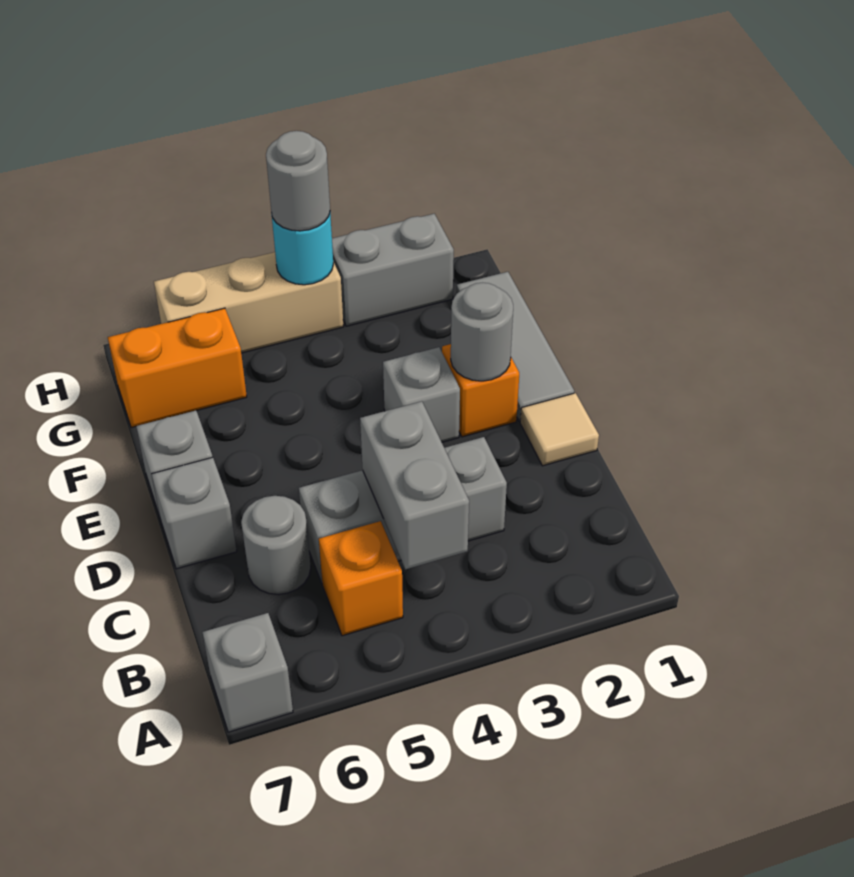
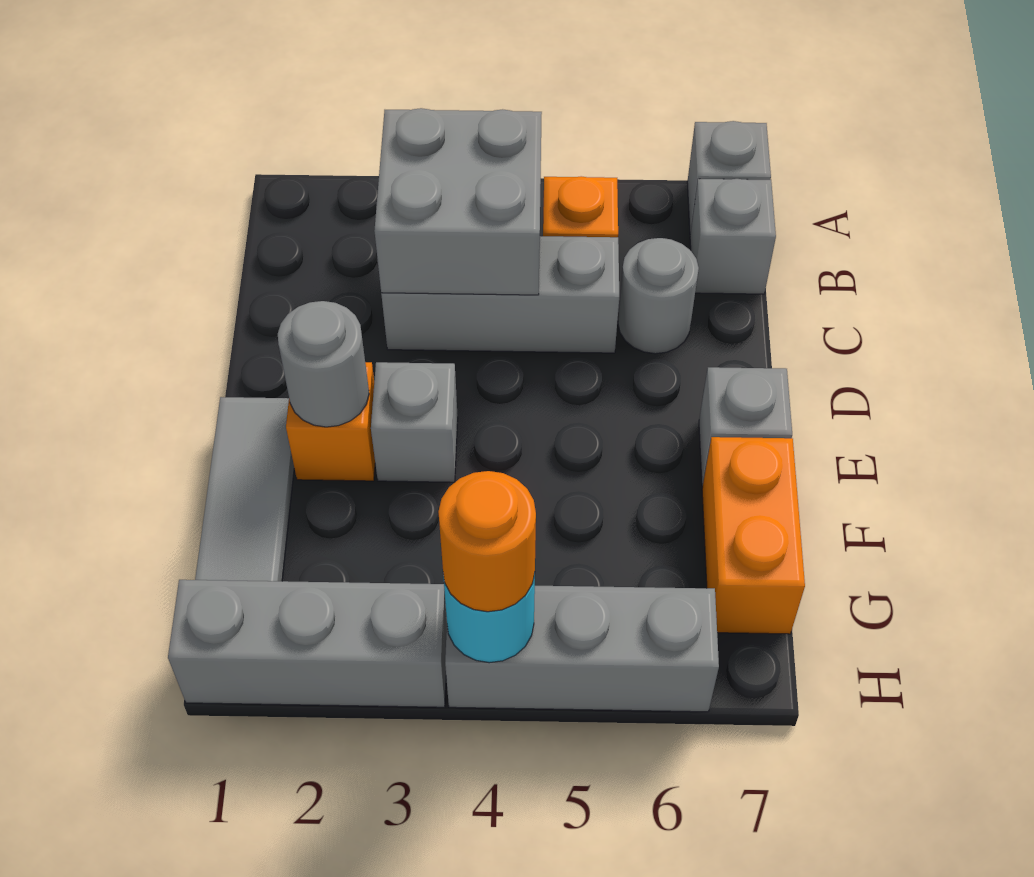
grey 1x2 brick [360,401,469,569] -> grey 2x2 brick [374,108,542,295]
tan 1x1 tile [520,393,599,466] -> none
grey 1x1 brick [152,457,237,569] -> grey 1x1 brick moved to [690,179,776,294]
orange 1x2 brick [108,308,247,427] -> orange 1x2 brick turned to [702,437,805,634]
grey 1x2 brick [332,214,454,326] -> grey 1x3 brick [168,580,447,707]
tan 1x3 brick [154,252,344,353] -> grey 1x3 brick [445,586,719,712]
grey 1x1 round brick [266,131,330,231] -> orange 1x1 round brick [438,471,536,612]

